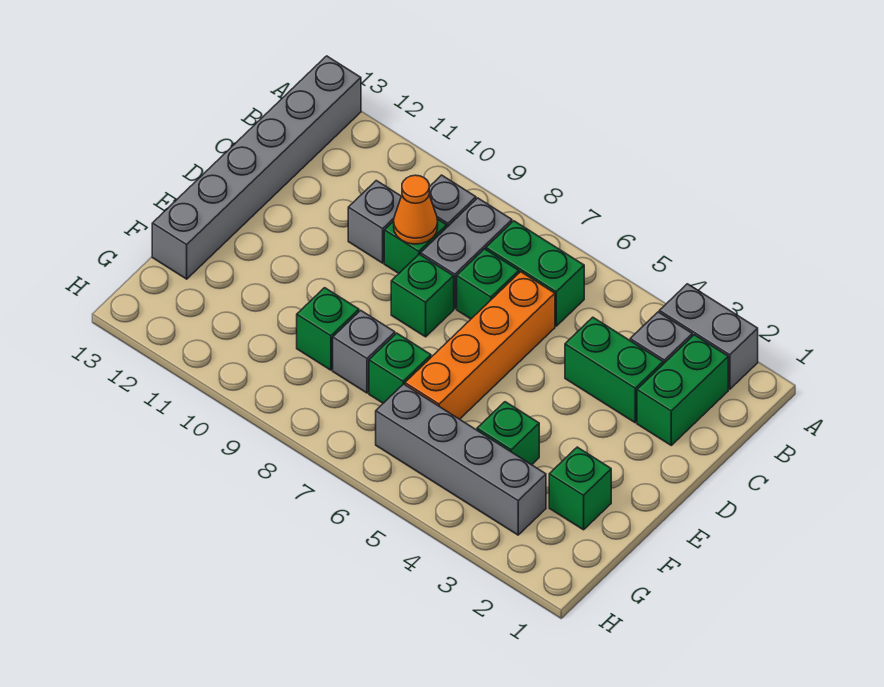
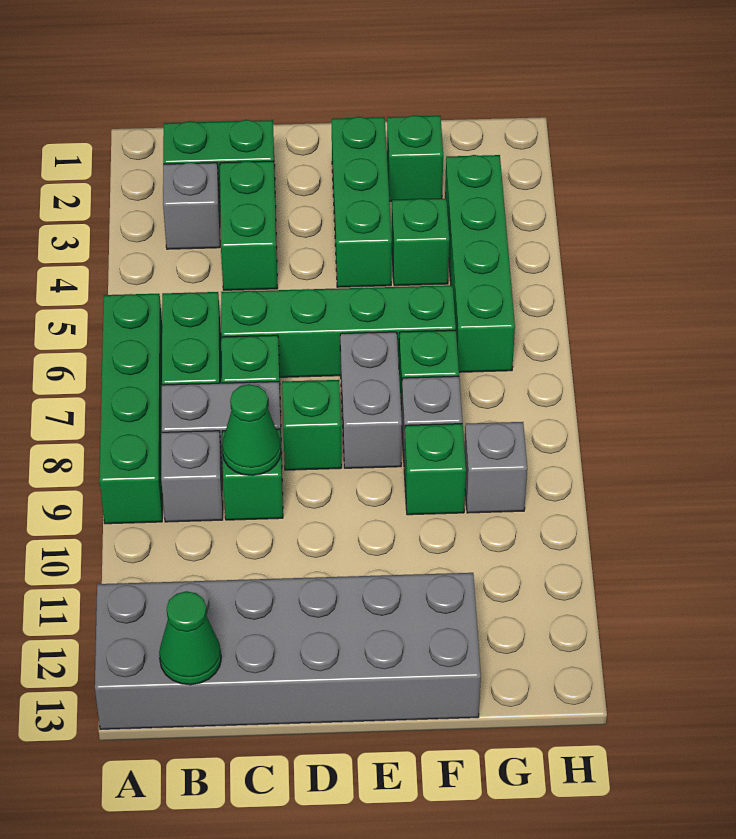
grey 1x2 brick [659,284,758,389] -> grey 1x2 brick moved to [340,332,402,468]
none -> green 1x4 brick [99,294,162,524]
grey 1x6 brick [152,56,361,279] -> grey 2x6 brick [95,573,481,729]
none -> green 1x1 cone [159,591,221,685]
orange 1x4 brick [405,272,555,419] -> green 1x4 brick [221,285,456,377]
orange 1x1 cone [394,175,438,244] -> green 1x1 cone [222,384,281,476]
grey 1x1 brick [348,181,401,263] -> grey 1x1 brick moved to [465,422,527,513]
none -> green 1x3 brick [332,117,392,287]
grey 1x4 brick [376,384,546,535] -> green 1x4 brick [445,155,515,372]

